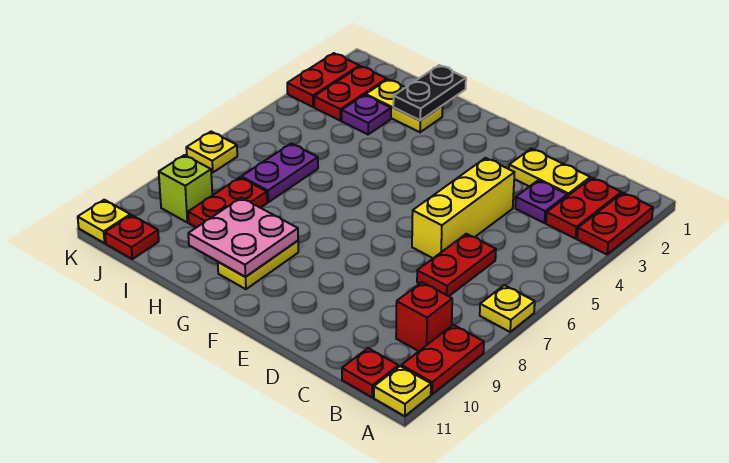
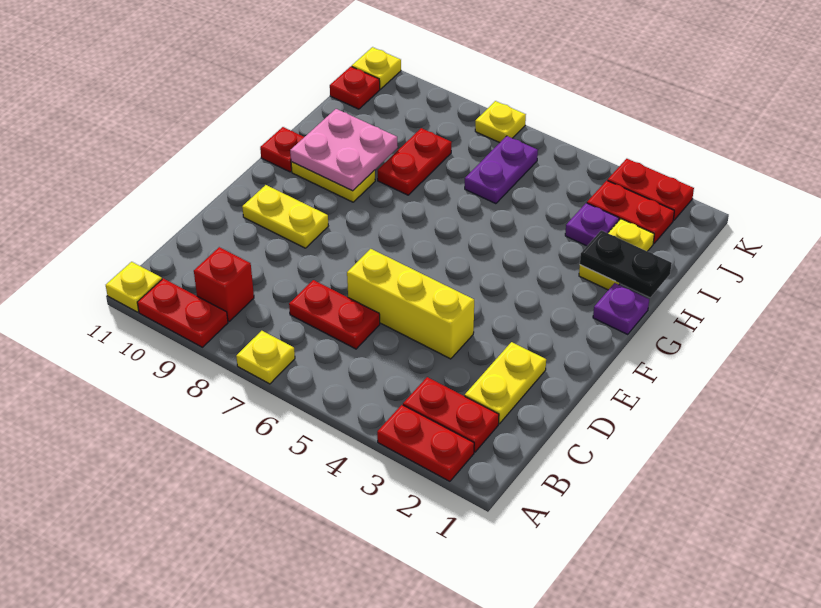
red 1x1 plate [342,348,398,397] -> red 1x1 plate moved to [260,127,304,172]
purple 1x1 plate [515,180,567,223] -> purple 1x1 plate moved to [593,283,649,334]
none -> yellow 1x2 plate [242,185,328,248]
purple 1x2 plate [241,143,318,202] -> purple 1x2 plate turned to [465,136,538,204]
red 1x2 plate [188,177,267,228] -> red 1x2 plate turned to [378,128,452,195]
lime 1x1 brick [159,155,212,222] -> none

